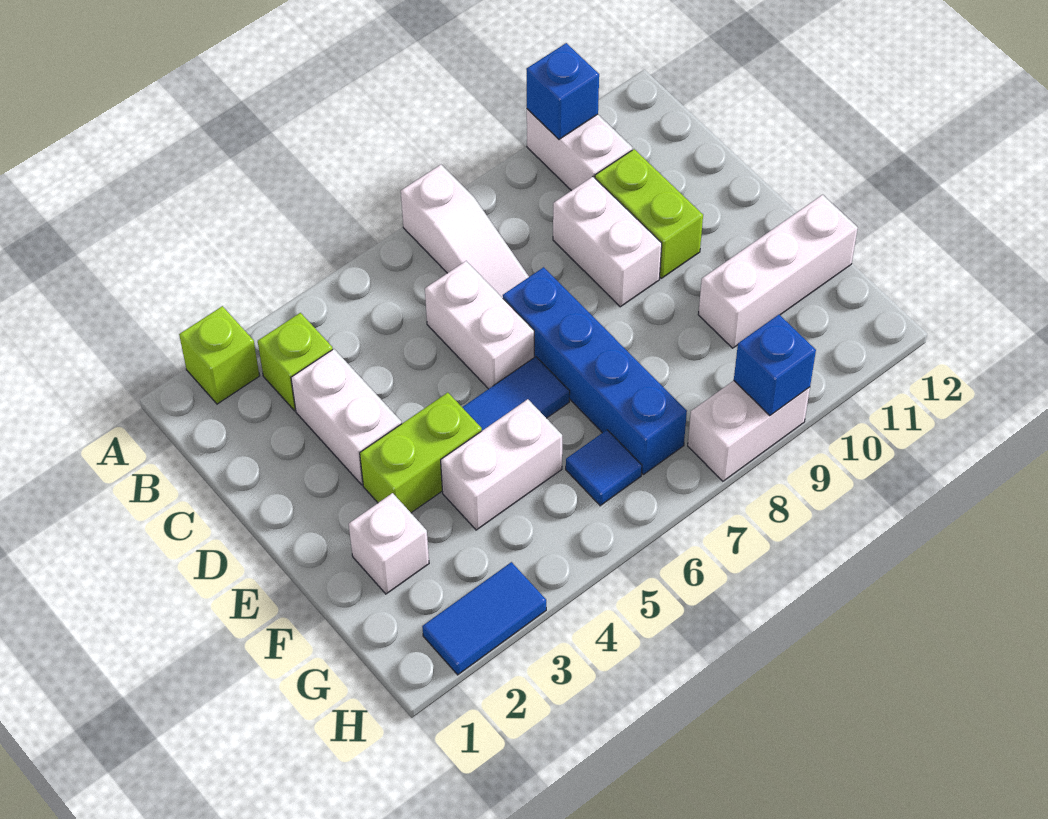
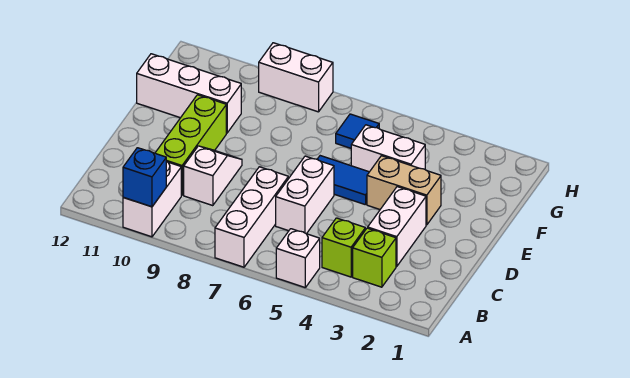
lime 1x1 brick [179,306,260,404] -> lime 1x1 brick moved to [322,218,365,277]
white 1x3 slope [401,165,529,298] -> white 1x3 brick [215,167,288,267]
white 1x2 brick [553,177,662,307] -> white 1x2 slope [184,146,242,206]
lime 1x2 brick [595,149,703,278] -> lime 1x3 brick [155,95,226,195]
blue 1x4 brick [503,267,687,474] -> none
lime 1x2 brick [360,393,482,513] -> tan 1x2 brick [367,156,441,225]
white 1x1 brick [349,493,429,594] -> white 1x1 brick moved to [276,229,320,287]
blue 1x2 tile [422,562,546,675] -> none
blue 1x1 brick [734,315,816,416] -> none

